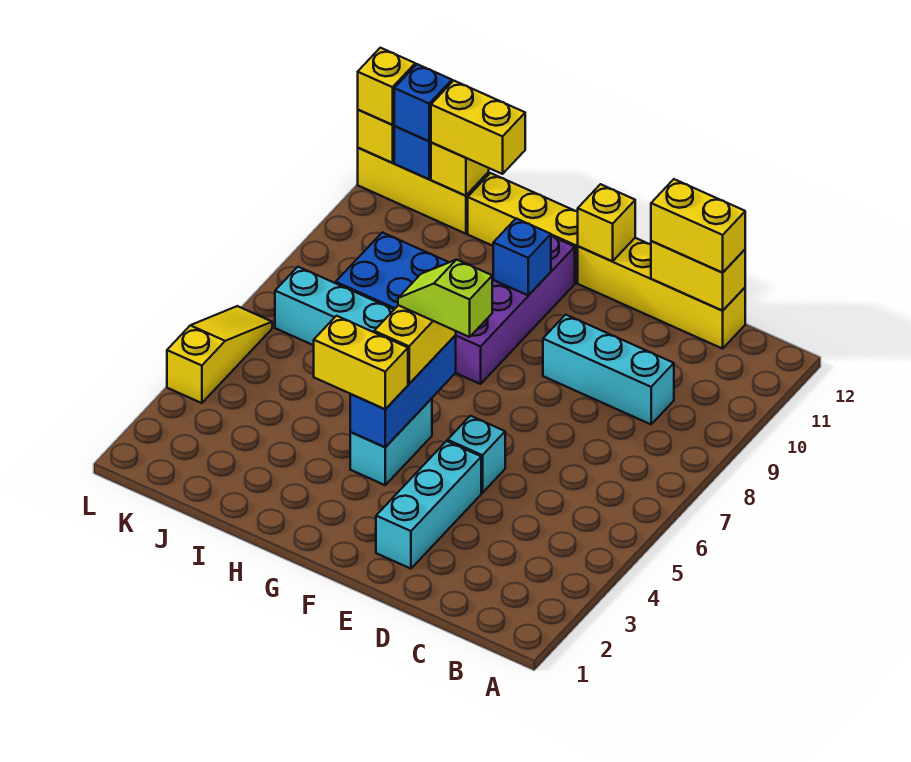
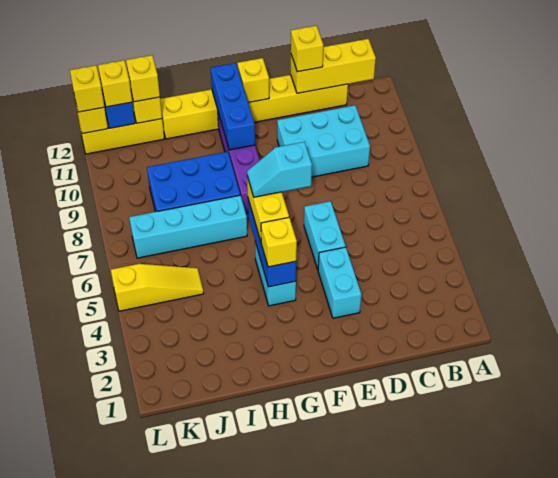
cyan 1x3 brick [543,315,674,424] -> cyan 2x3 brick [277,105,370,177]
yellow 1x2 brick [651,241,745,311] -> yellow 1x3 brick [291,39,376,93]
yellow 1x2 brick [651,179,745,273] -> yellow 1x1 brick [291,26,323,72]
cyan 1x3 brick [376,441,481,569] -> cyan 1x2 brick [318,247,361,318]
cyan 1x1 brick [448,416,505,493] -> cyan 1x2 brick [304,201,346,270]
lime 1x2 slope [398,260,492,337] -> cyan 1x2 slope [247,142,312,197]
yellow 1x2 brick [314,316,408,409] -> yellow 1x1 brick [261,217,297,267]
blue 1x1 brick [493,218,551,295] -> blue 1x3 brick [211,63,255,150]
yellow 1x2 brick [431,81,525,174] -> yellow 1x1 brick [126,55,160,102]
blue 1x1 brick [394,64,452,141] -> yellow 1x1 brick [98,60,132,107]
yellow 1x3 slope [167,306,272,403] -> yellow 1x3 slope turned to [111,264,204,311]

